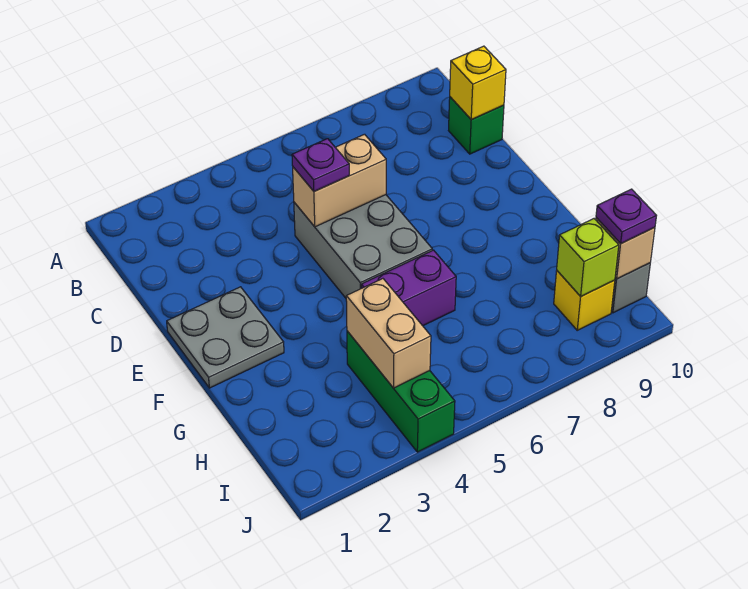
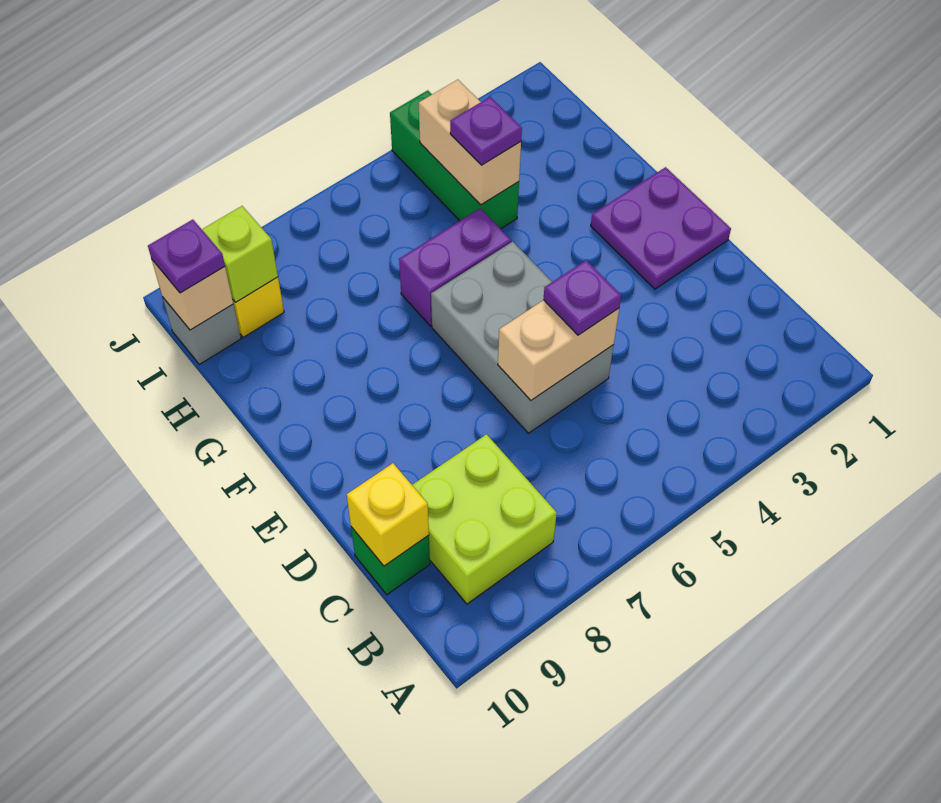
none -> lime 2x2 brick [412,434,557,604]
grey 2x2 plate [167,287,284,388] -> purple 2x2 plate [591,167,731,289]
none -> purple 1x1 plate [450,97,522,165]

